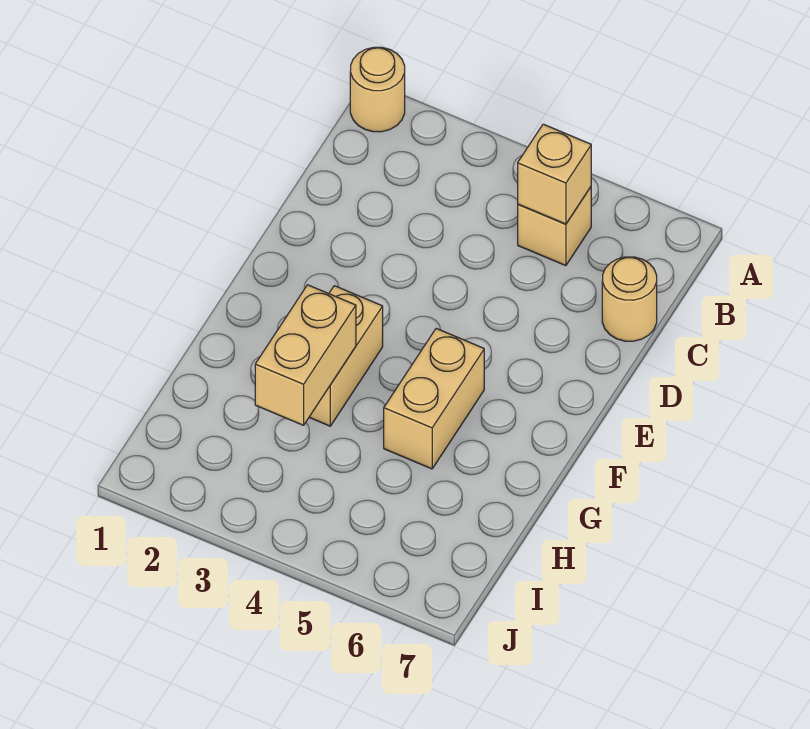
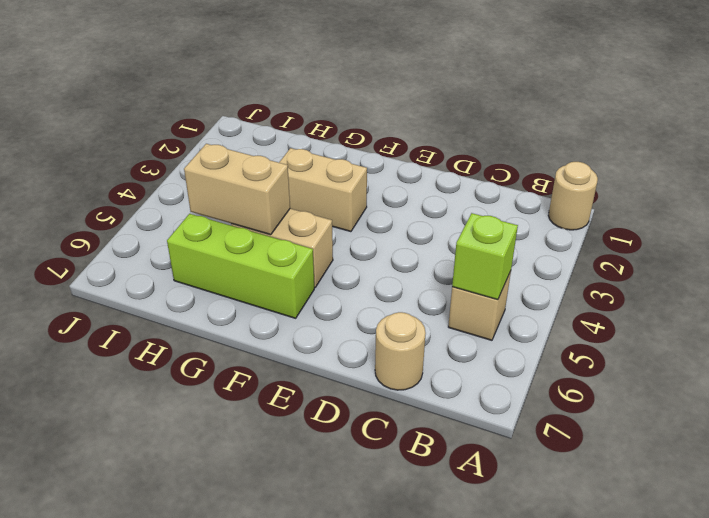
tan 1x1 brick [518,124,591,224] -> lime 1x1 brick [452,213,518,300]
none -> lime 1x3 brick [167,214,314,318]
tan 1x2 brick [255,285,356,425] -> tan 1x2 brick moved to [184,144,290,235]

